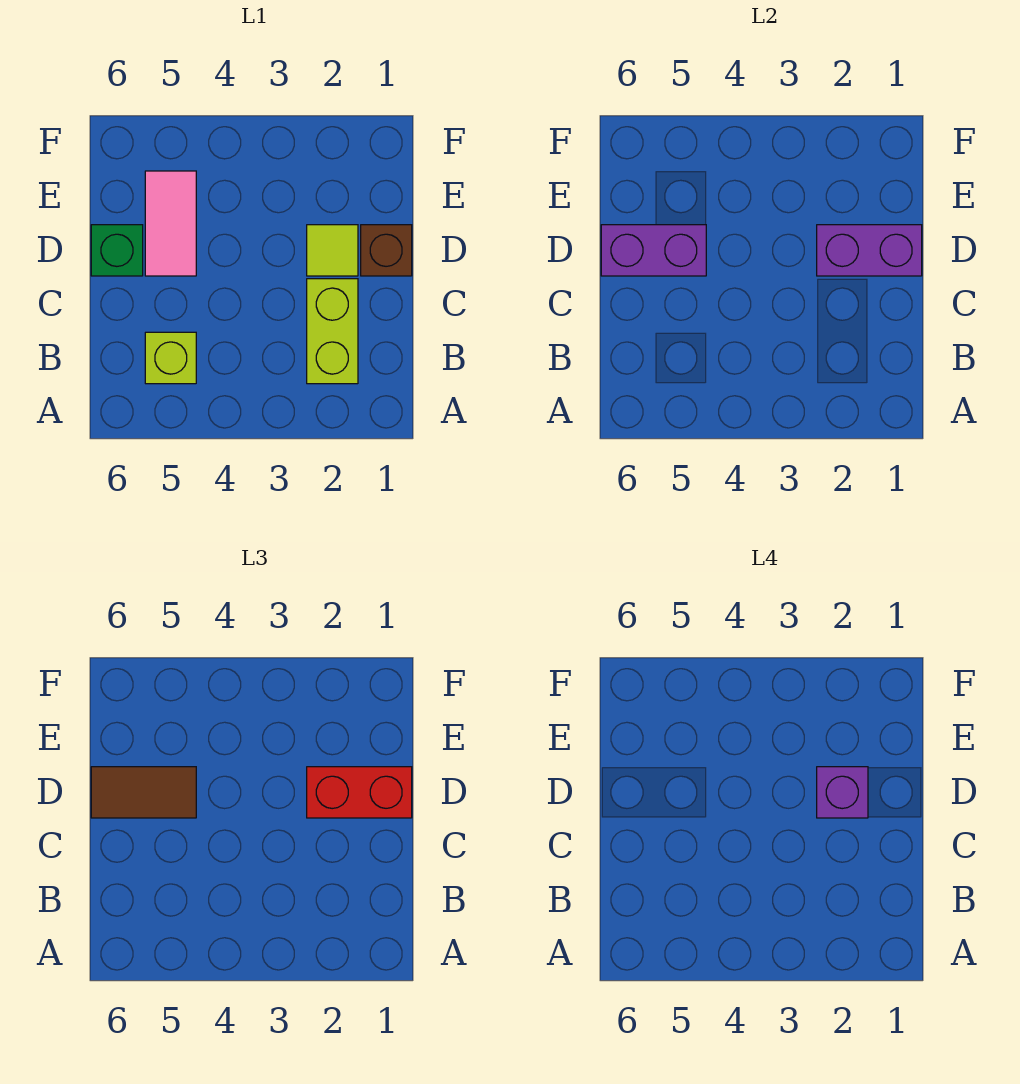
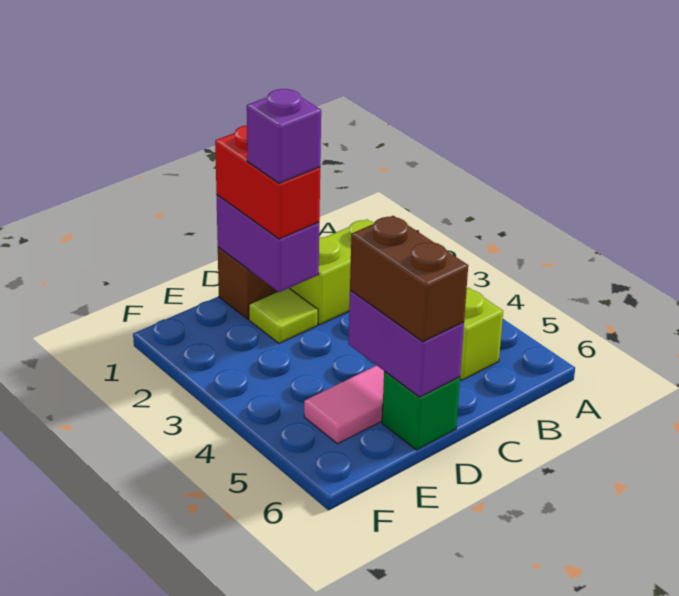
brown 1x2 tile [91,767,196,818] -> brown 1x2 brick [350,216,468,342]

